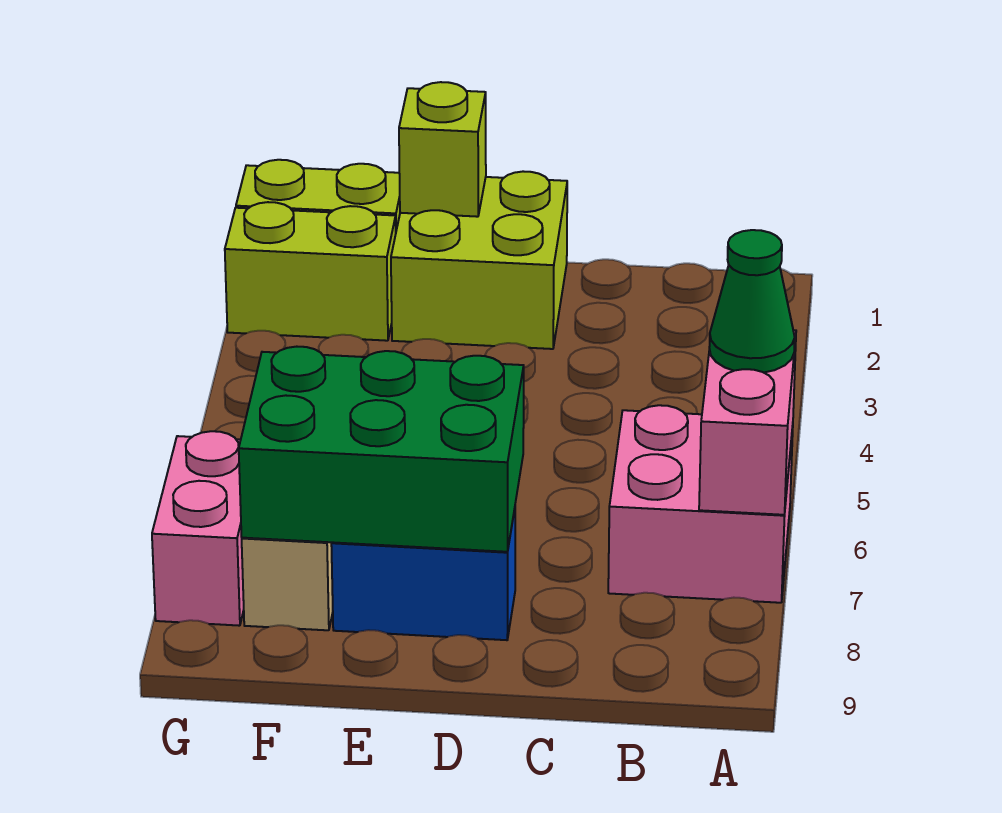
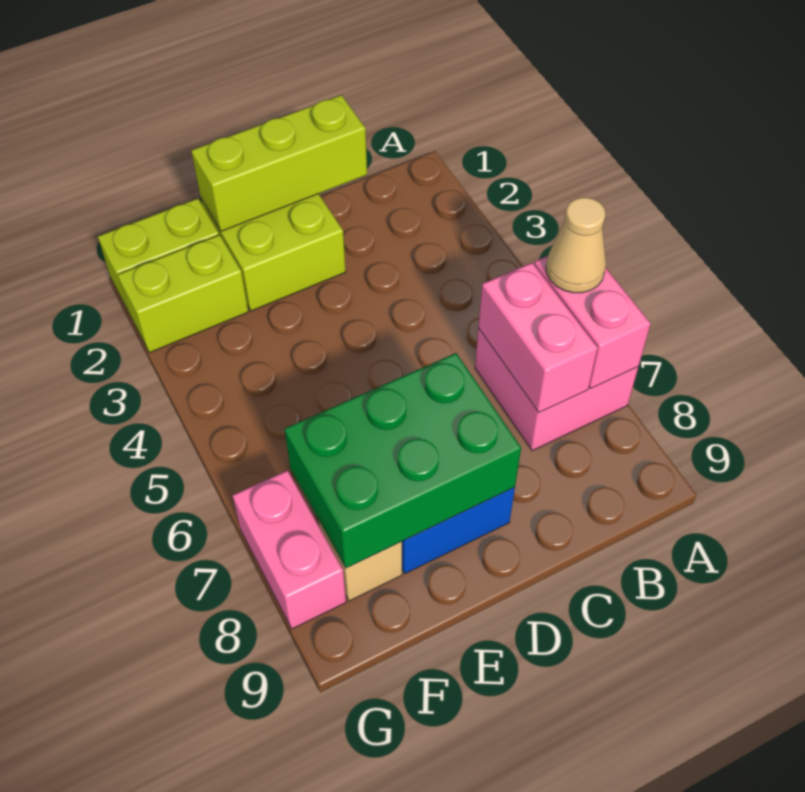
green 1x1 cone [709,230,795,373] -> tan 1x1 cone [546,197,606,293]
none -> pink 1x2 brick [478,263,598,413]
lime 1x1 brick [399,82,486,217] -> lime 1x3 brick [191,95,367,231]

